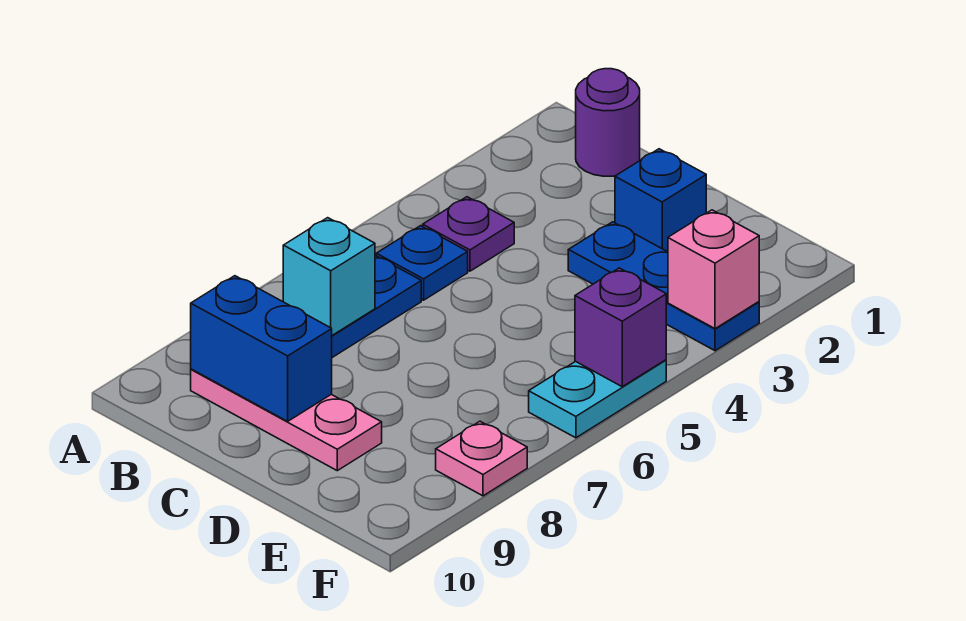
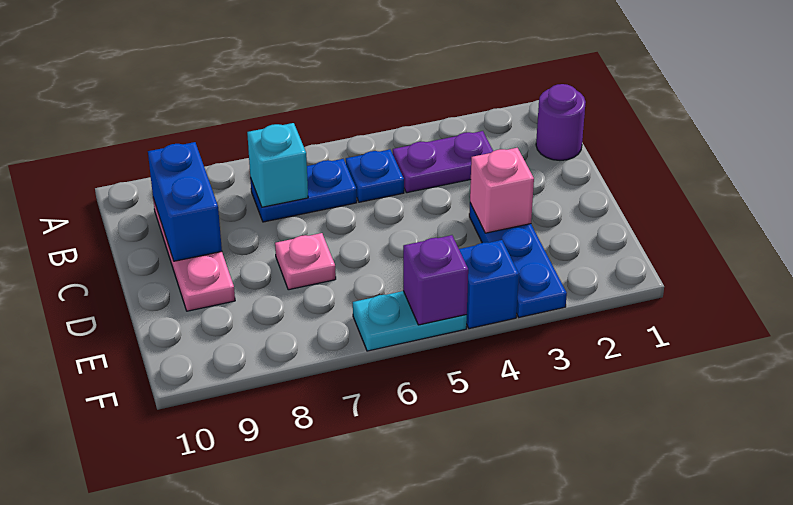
purple 1x1 plate [423,197,514,271] -> purple 1x2 plate [393,131,493,193]
blue 1x1 brick [615,149,706,252] -> blue 1x1 brick moved to [459,240,519,329]
pink 1x1 brick [668,210,759,329] -> pink 1x1 brick moved to [470,148,534,233]
pink 1x1 plate [436,421,527,496] -> pink 1x1 plate moved to [275,233,336,290]

